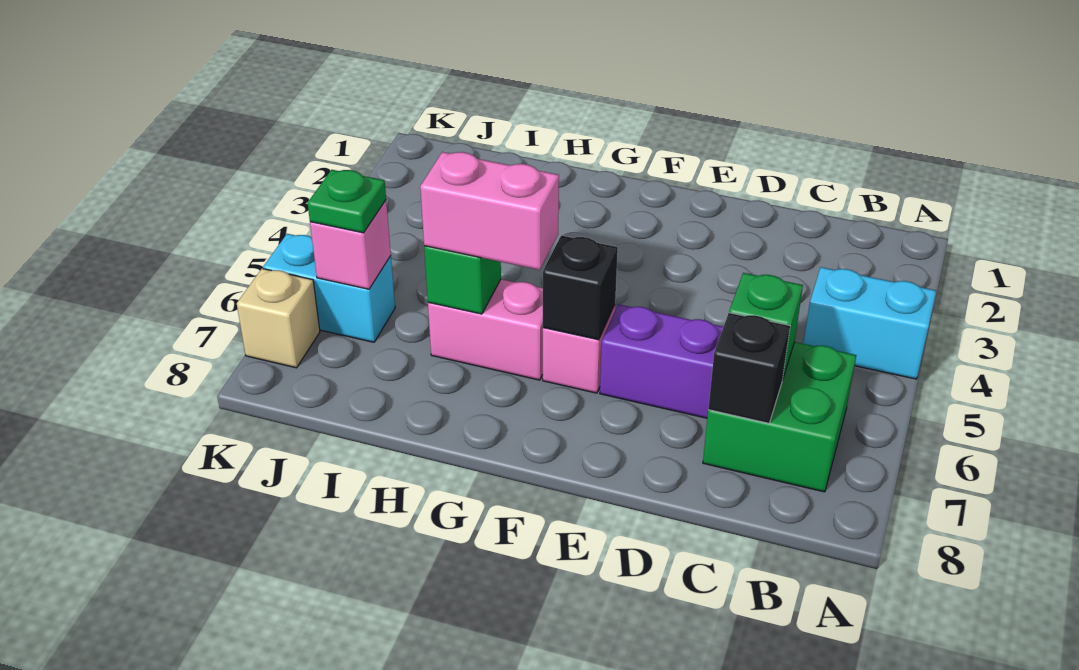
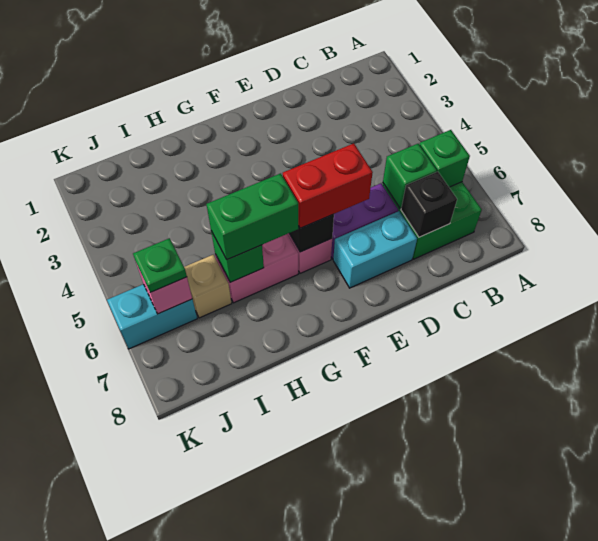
cyan 1x2 brick [803,267,936,379] -> cyan 1x2 brick moved to [333,211,417,288]
none -> green 1x1 brick [419,130,470,187]
none -> red 1x2 brick [283,143,373,228]
pink 1x2 brick [420,152,559,270] -> green 1x2 brick [207,173,298,260]
tan 1x1 brick [237,269,320,368] -> tan 1x1 brick moved to [184,255,232,318]

